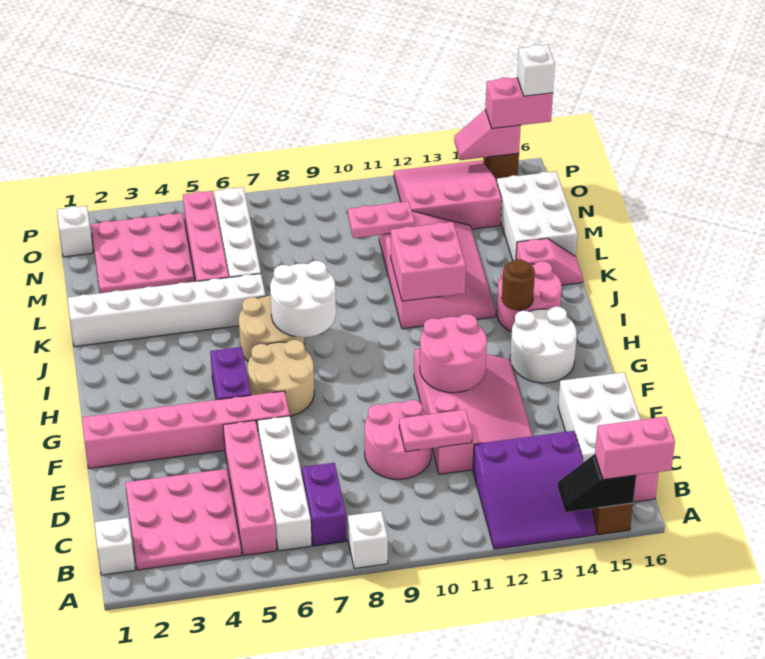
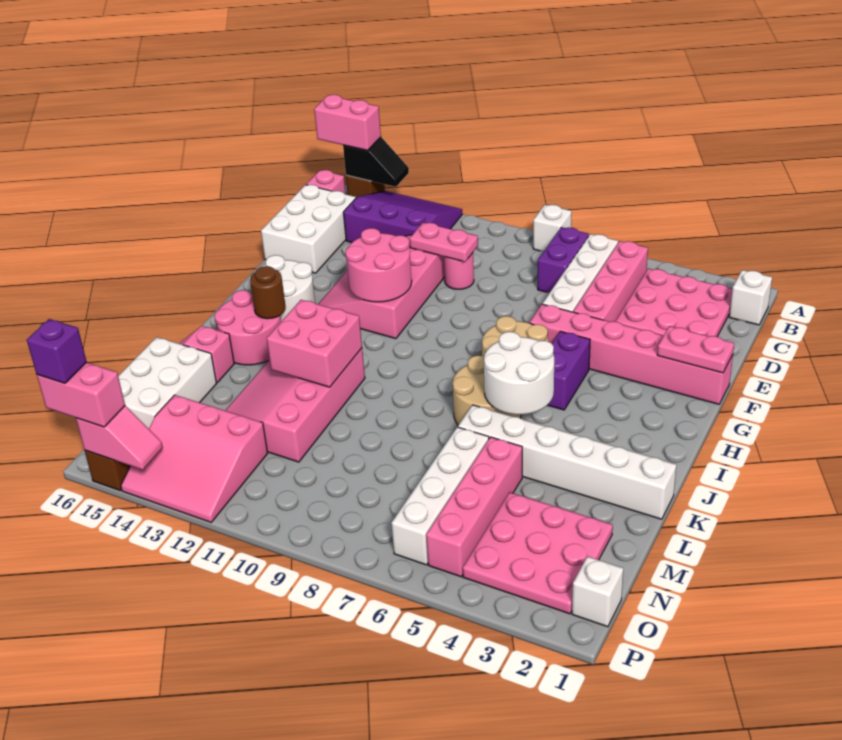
pink 2x2 round brick [365,400,432,480] -> pink 1x1 round brick [444,253,474,289]
white 2x2 round brick [270,261,336,337] -> white 2x2 round brick moved to [484,332,554,415]
pink 1x2 plate [348,201,415,238] -> pink 1x2 plate moved to [657,326,734,373]
white 1x1 brick [517,45,555,96] -> purple 1x1 brick [27,319,87,383]

